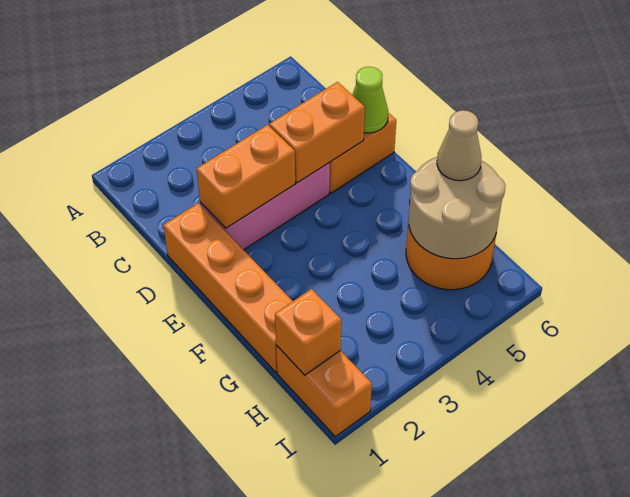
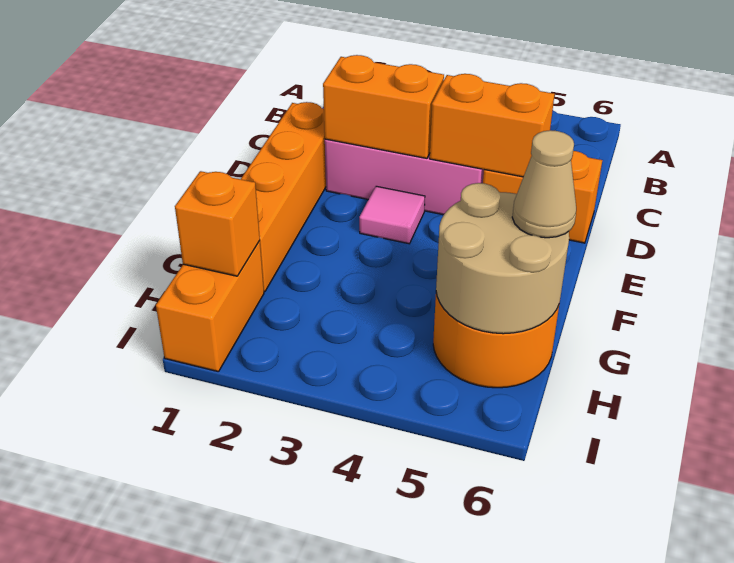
lime 1x1 cone [352,67,388,133] -> none
none -> pink 1x1 tile [359,186,425,244]

